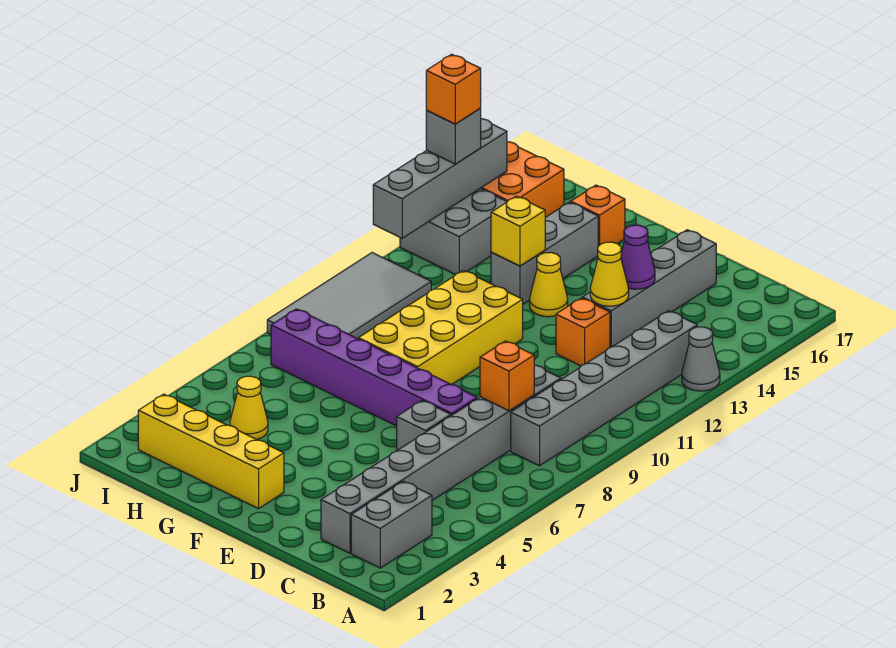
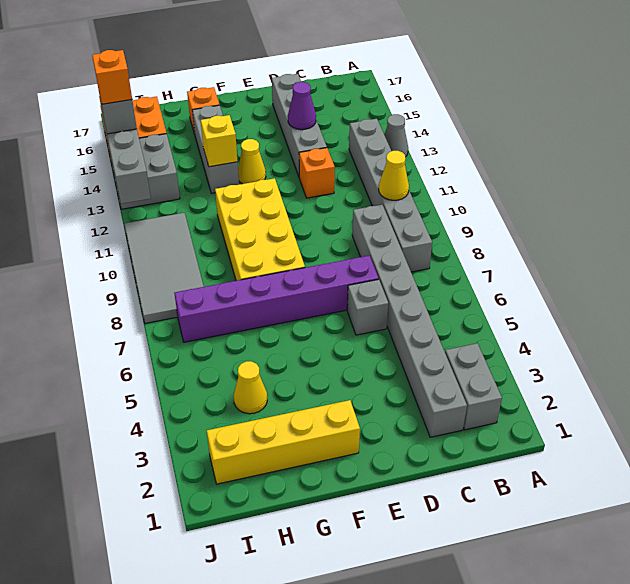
orange 1x1 brick [480,341,534,411] -> none
yellow 1x1 cone [590,242,629,306] -> yellow 1x1 cone moved to [379,151,409,200]

